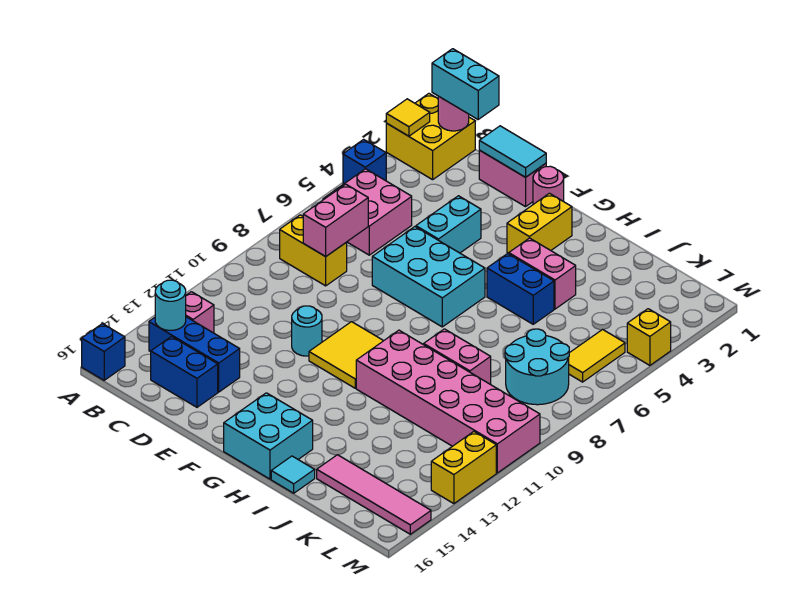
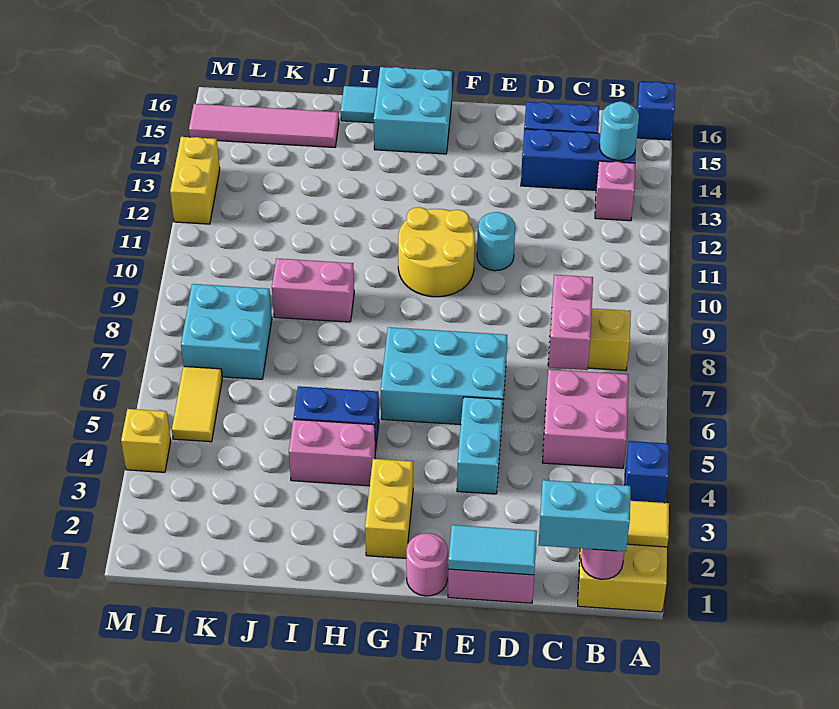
yellow 2x2 tile [309,322,383,388] -> yellow 2x2 round brick [398,207,475,297]
pink 2x6 brick [356,330,540,473] -> none
cyan 2x2 round brick [505,329,569,405] -> cyan 2x2 brick [181,284,272,379]

